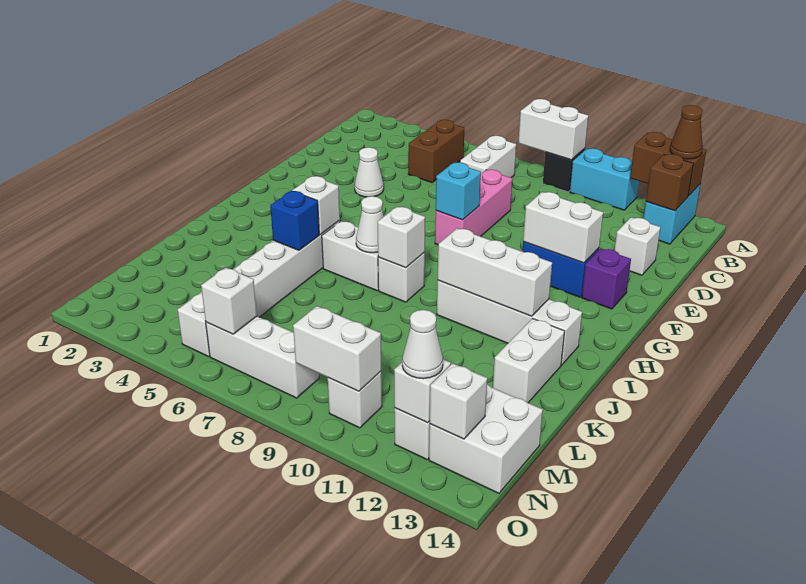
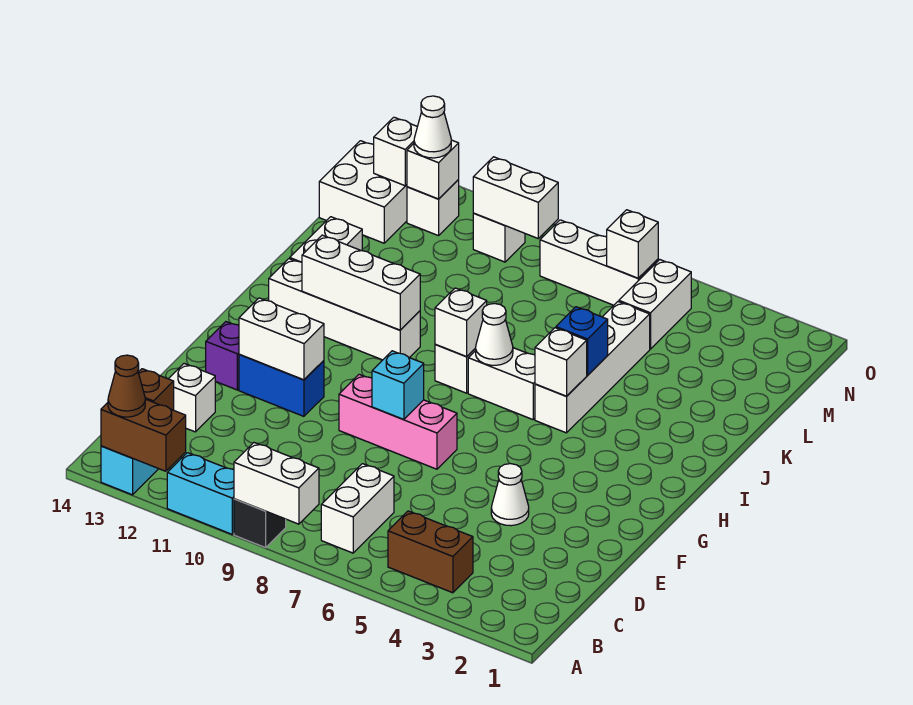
brown 1x2 brick [408,120,464,183] -> brown 1x2 brick turned to [388,511,473,593]
pink 1x3 brick [435,170,512,245] -> pink 1x3 brick turned to [339,374,457,469]

